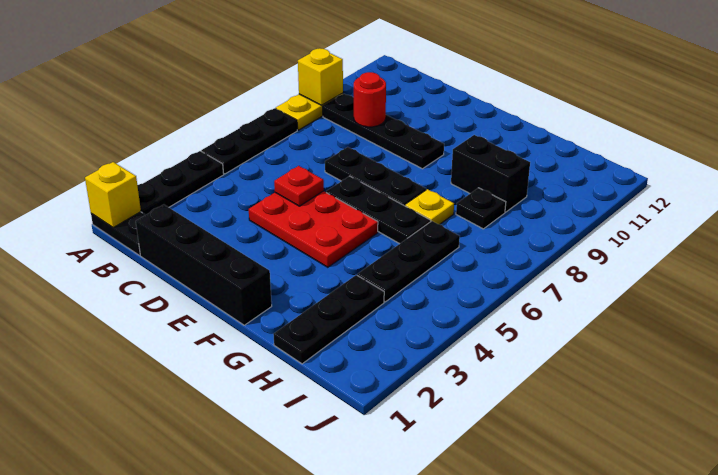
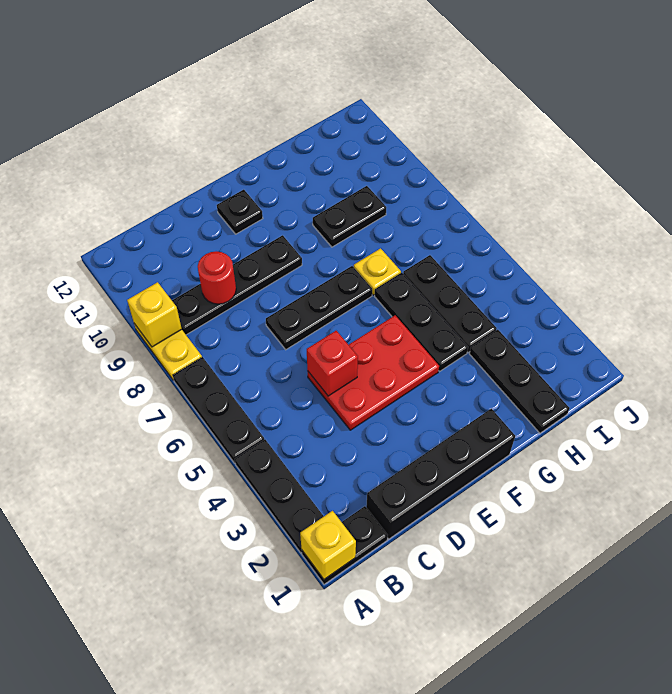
red 1x1 plate [274,166,324,206] -> red 1x1 brick [307,331,358,396]
black 1x3 plate [326,176,431,244] -> black 1x3 plate turned to [375,273,468,371]
black 1x2 brick [451,135,530,212] -> black 1x2 plate [313,186,386,247]
black 1x1 plate [456,188,506,229] -> black 1x1 plate moved to [217,190,263,234]

